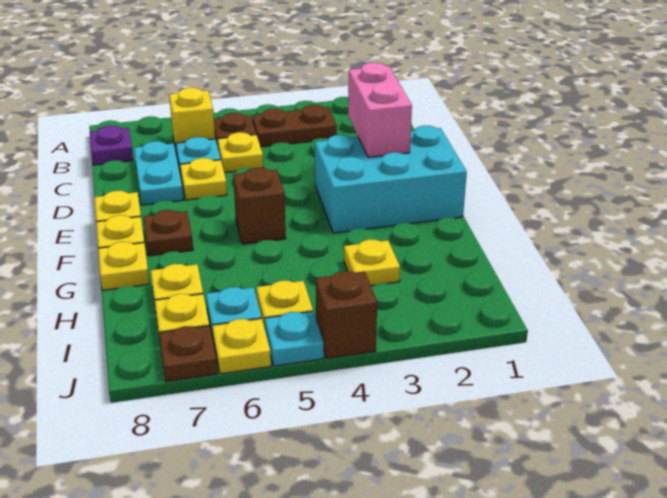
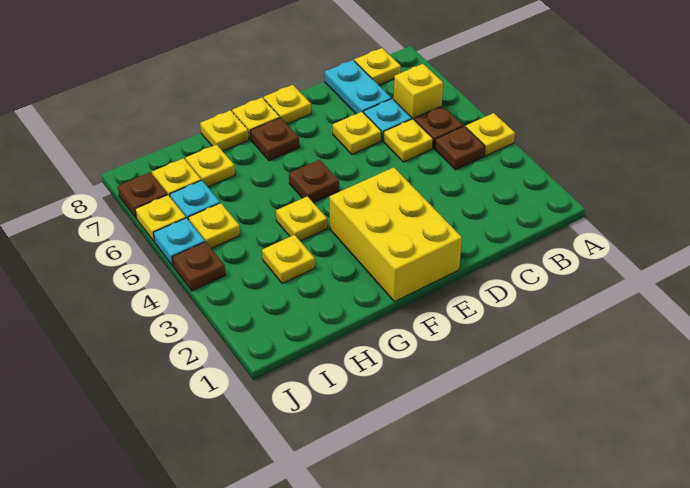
none -> yellow 1x1 plate [466,113,515,156]
brown 1x2 plate [252,105,337,147] -> brown 1x1 plate [435,126,485,170]
purple 1x1 plate [90,125,133,165] -> yellow 1x1 plate [354,48,401,85]
cyan 1x2 plate [134,141,184,205] -> cyan 1x2 plate turned to [325,60,391,114]
pink 1x2 brick [348,62,412,157] -> none
cyan 2x3 brick [315,126,467,233] -> yellow 2x3 brick [329,167,462,302]
brown 1x1 brick [233,168,286,244] -> brown 1x1 plate [289,160,339,203]
none -> yellow 1x1 plate [276,196,327,241]
brown 1x1 brick [316,271,377,358] -> brown 1x1 plate [172,242,225,291]

